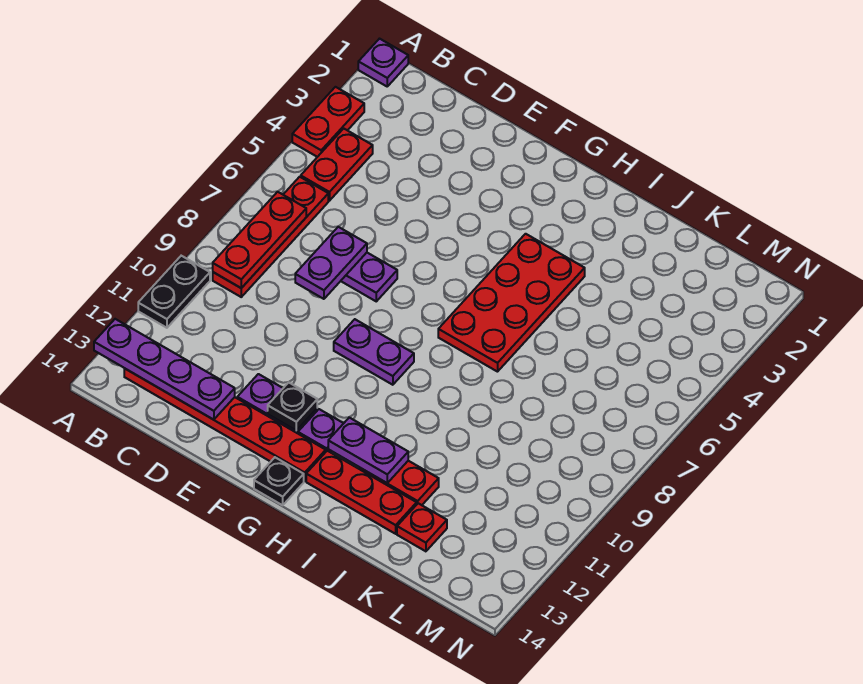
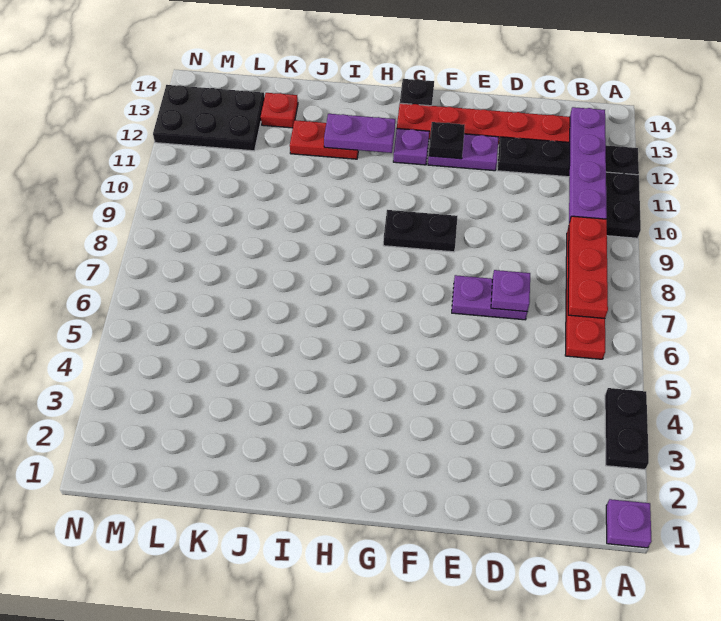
red 1x2 plate [292,87,364,157] -> black 1x2 plate [605,388,649,469]
none -> black 1x4 plate [497,137,639,177]
purple 1x4 plate [94,319,235,420] -> purple 1x4 plate turned to [569,107,607,223]
red 1x2 plate [301,129,373,201] -> none
purple 1x2 plate [295,227,367,299] -> purple 1x1 plate [491,270,530,312]
purple 1x2 plate [334,319,414,385] -> black 1x2 plate [383,210,457,252]
red 2x4 plate [438,234,585,372] -> none
red 1x3 plate [306,451,417,534] -> none
none -> black 2x3 plate [153,85,265,151]

